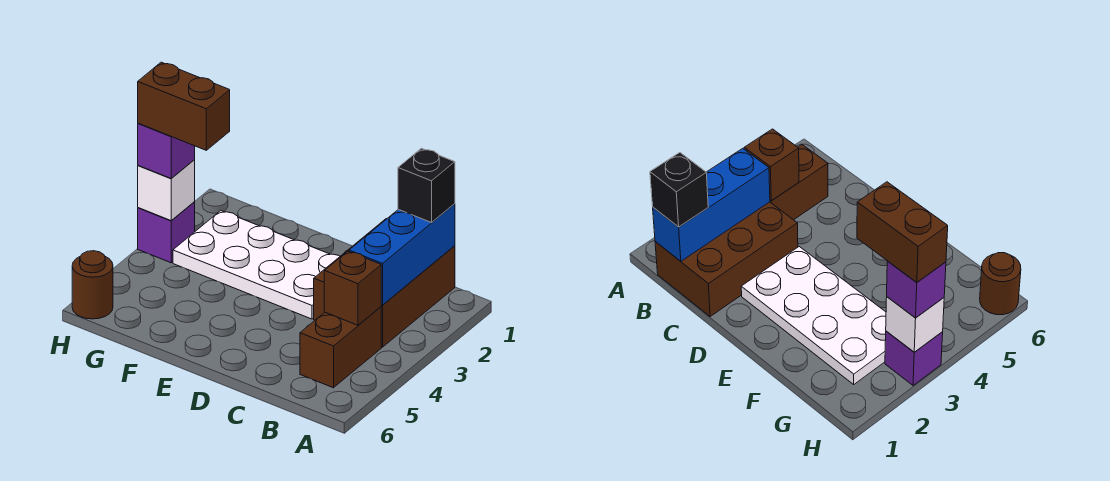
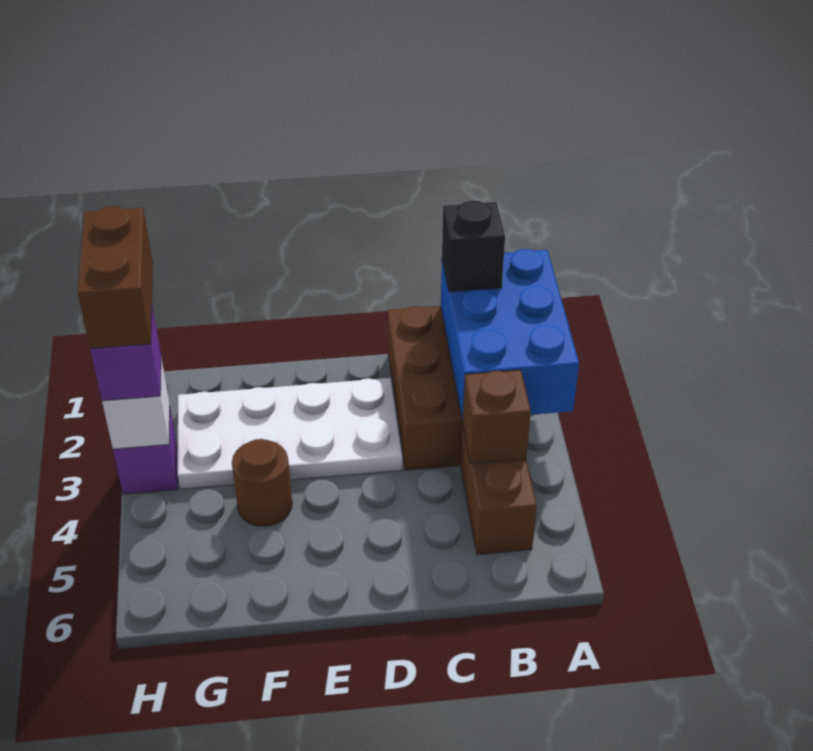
blue 1x3 brick [349,204,455,305] -> blue 2x3 brick [441,249,579,420]
brown 1x2 brick [138,62,230,150] -> brown 1x2 brick turned to [78,206,153,349]
brown 1x1 round brick [72,251,113,319] -> brown 1x1 round brick moved to [232,439,292,526]

